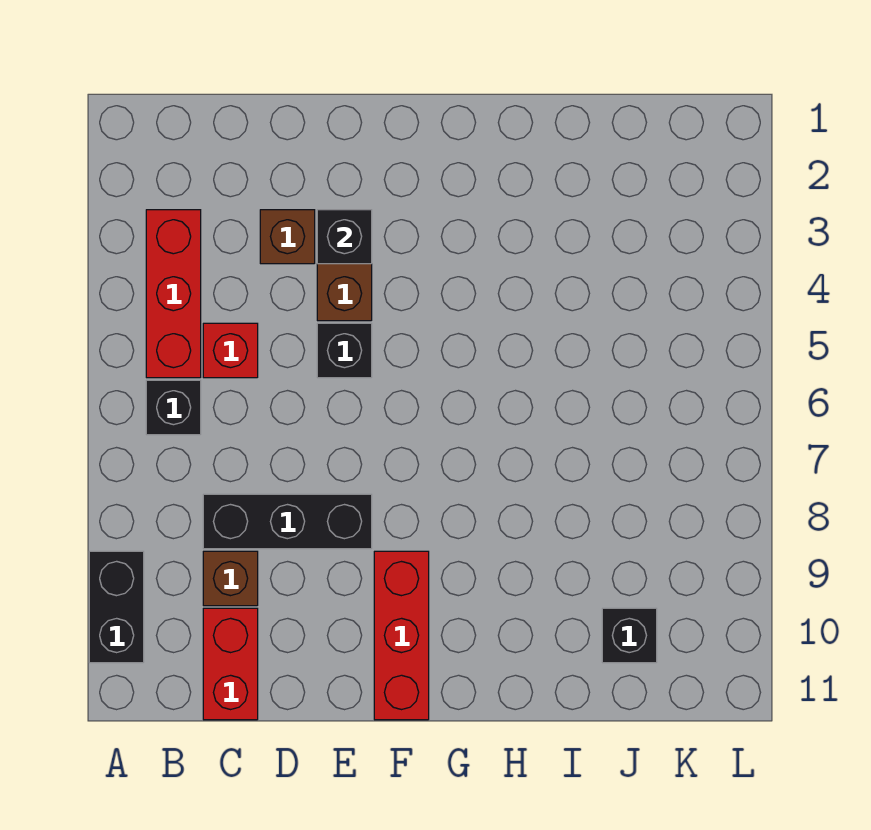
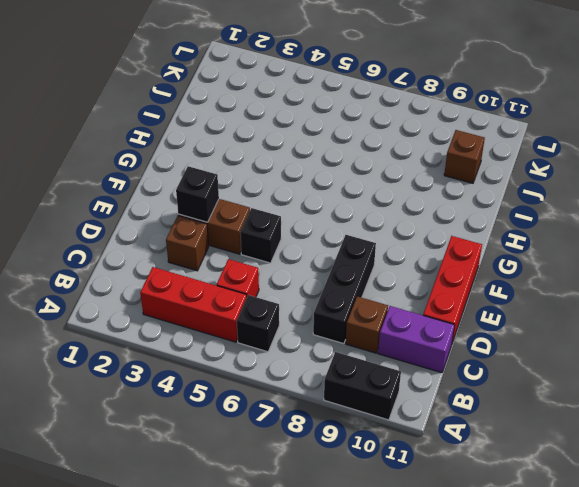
red 1x2 brick [203,608,258,720] -> purple 1x2 brick [378,306,455,373]
red 1x3 brick [374,551,429,720] -> red 1x3 brick turned to [423,236,482,343]
black 1x1 brick [602,608,657,663] -> brown 1x1 brick [444,130,485,183]

